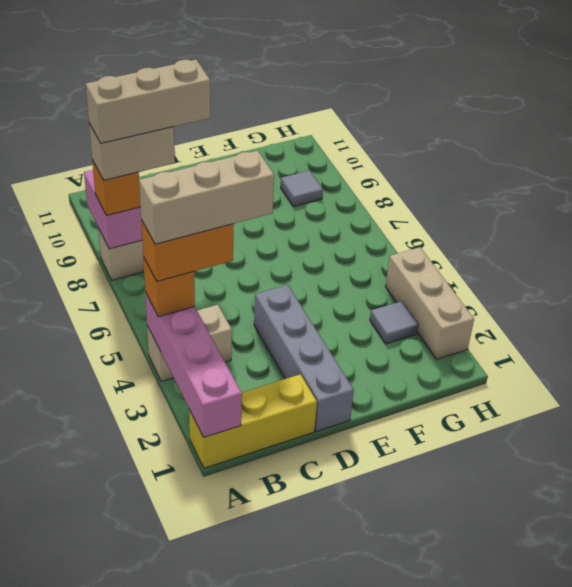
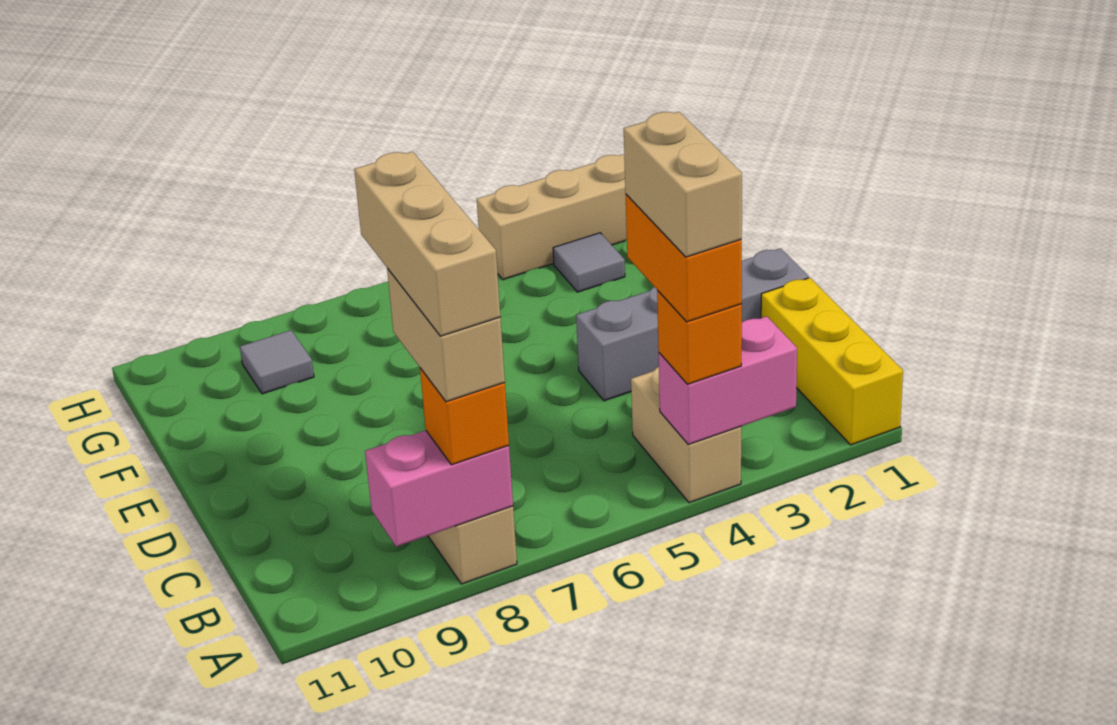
pink 1x4 brick [145,292,242,437] -> pink 1x2 brick [659,316,797,445]
tan 1x3 brick [139,151,274,244] -> tan 1x2 brick [624,112,742,257]

